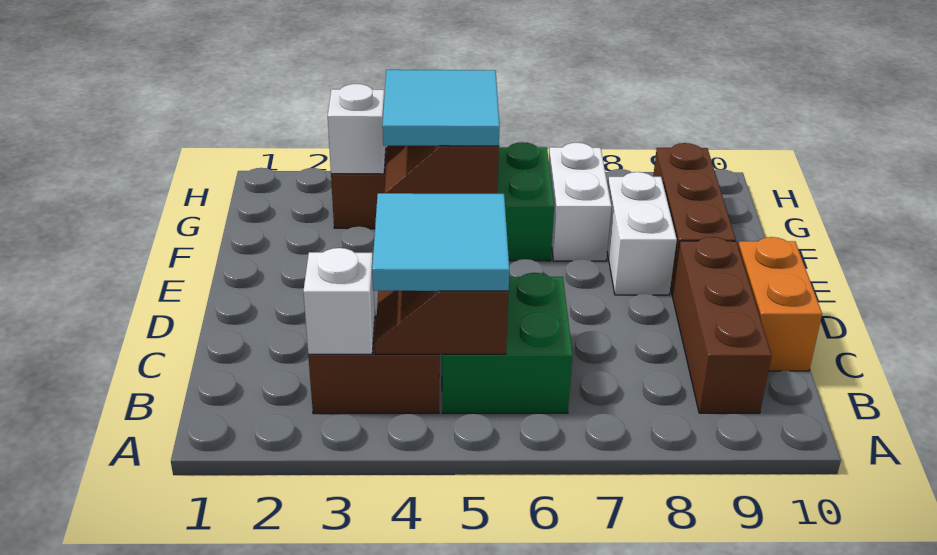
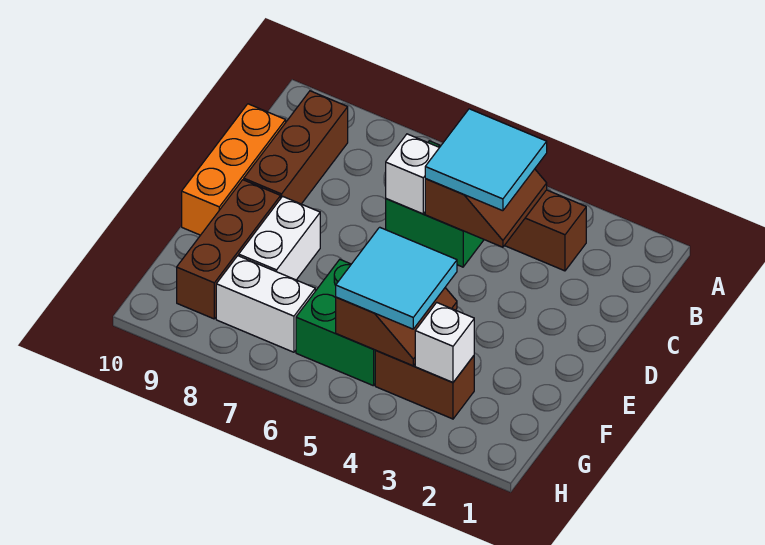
white 1x1 brick [303,248,375,354] -> white 1x1 brick moved to [386,134,440,214]
orange 1x2 brick [738,237,822,371] -> orange 1x3 brick [182,104,286,235]
white 1x2 brick [549,143,611,261] -> white 1x2 brick turned to [216,256,315,352]

